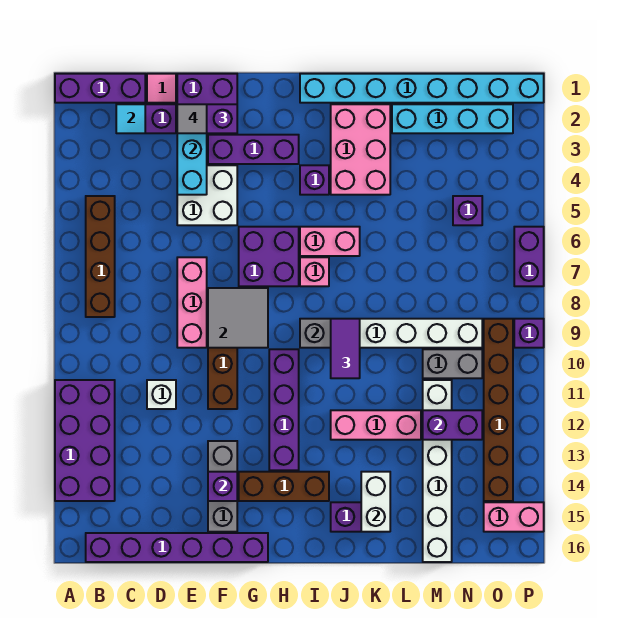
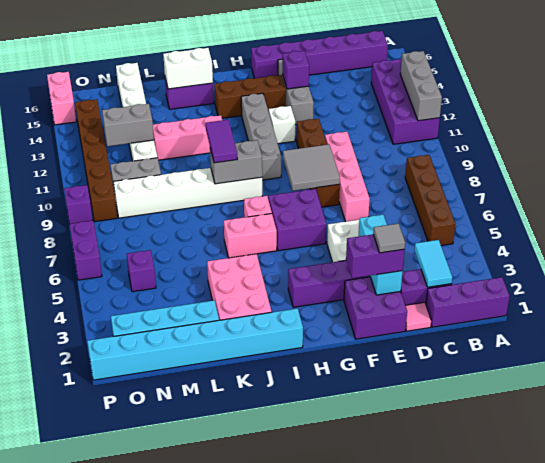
none -> grey 1x3 brick [400,51,442,121]
cyan 1x1 tile [116,104,145,133] -> cyan 1x2 tile [414,240,452,287]
white 1x1 brick [147,380,176,409] -> white 1x1 brick moved to [269,106,295,144]
pink 1x3 brick [177,257,207,348] -> pink 1x4 brick [325,132,370,221]
purple 1x4 brick [269,349,299,470] -> grey 1x4 brick [241,93,281,180]
purple 1x1 brick [300,165,329,195] -> none
white 1x2 brick [361,472,390,532] -> white 1x2 brick turned to [163,48,213,89]
purple 1x2 brick [423,410,482,440] -> grey 1x2 brick [102,104,154,146]
pink 1x2 brick [484,502,544,532] -> pink 1x2 brick turned to [47,72,76,125]

